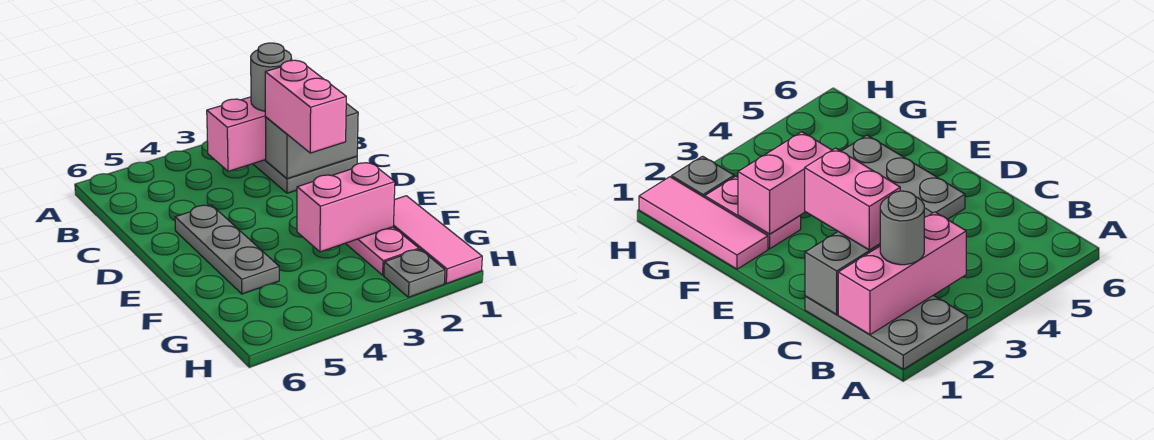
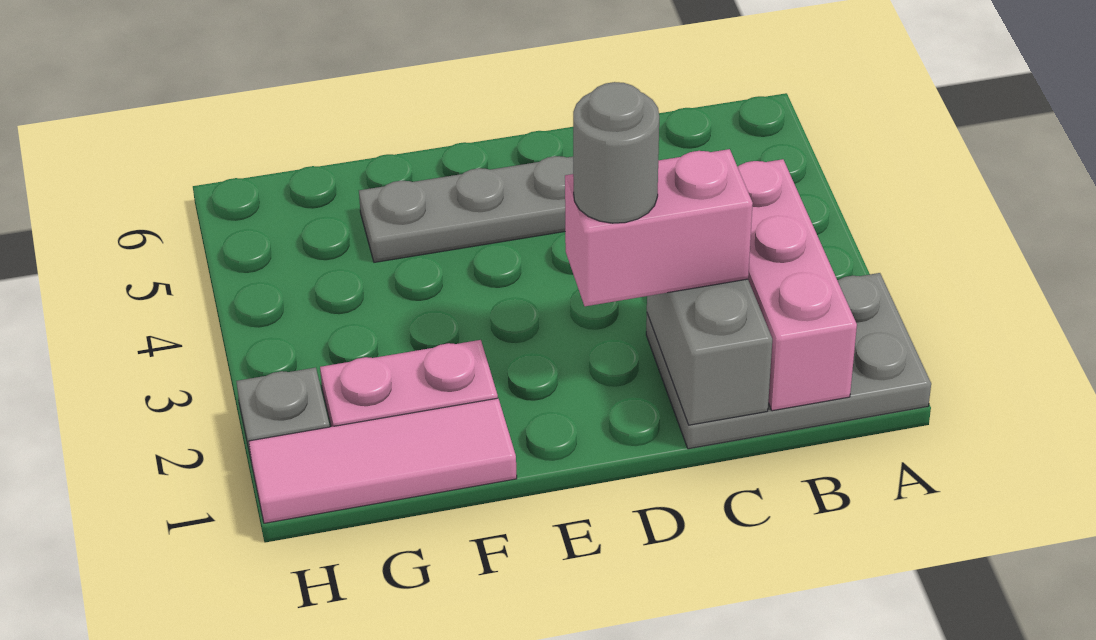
grey 1x1 round brick [251,43,292,111] -> grey 1x1 round brick moved to [573,82,659,223]
pink 1x2 brick [297,163,395,252] -> none

